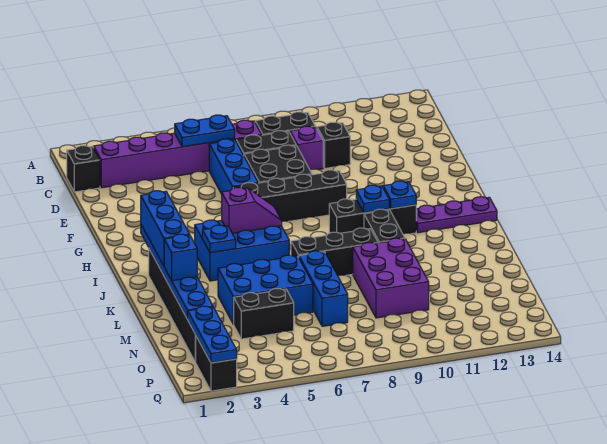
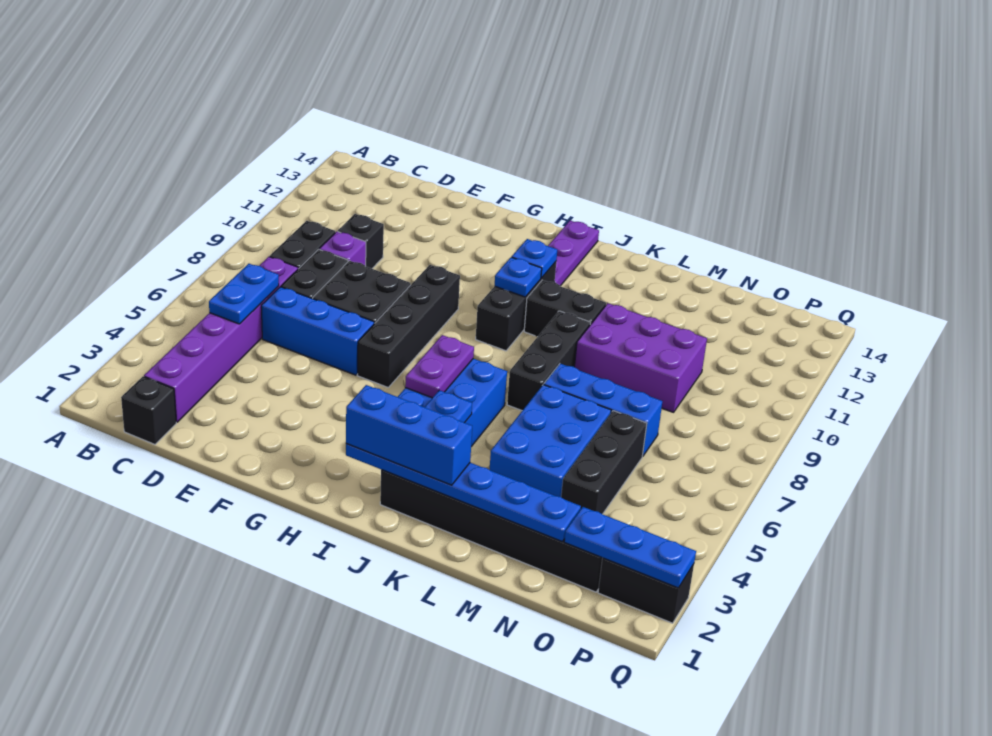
purple 1x2 slope [222,188,282,233] -> purple 1x2 plate [405,335,474,398]
blue 1x1 brick [164,234,197,281] -> none
black 1x2 brick [233,289,294,339] -> black 1x3 brick [561,411,647,514]

